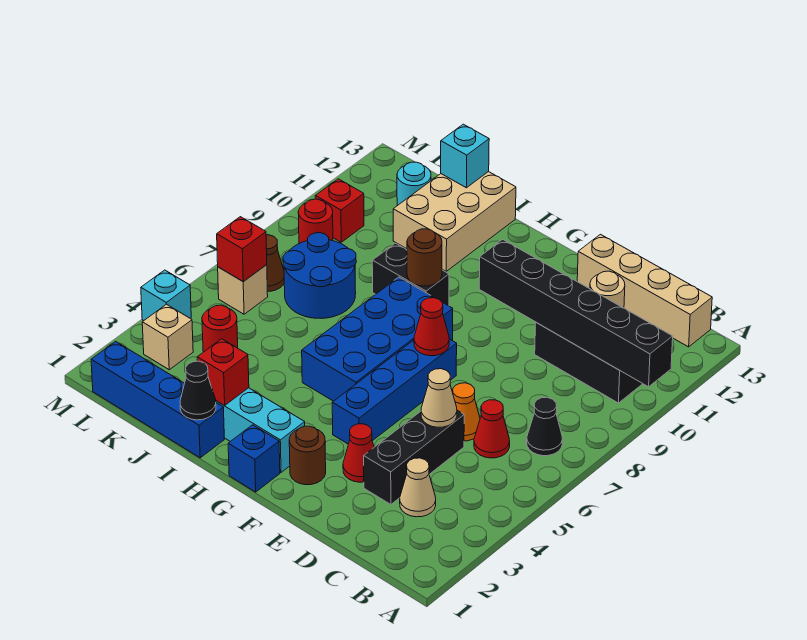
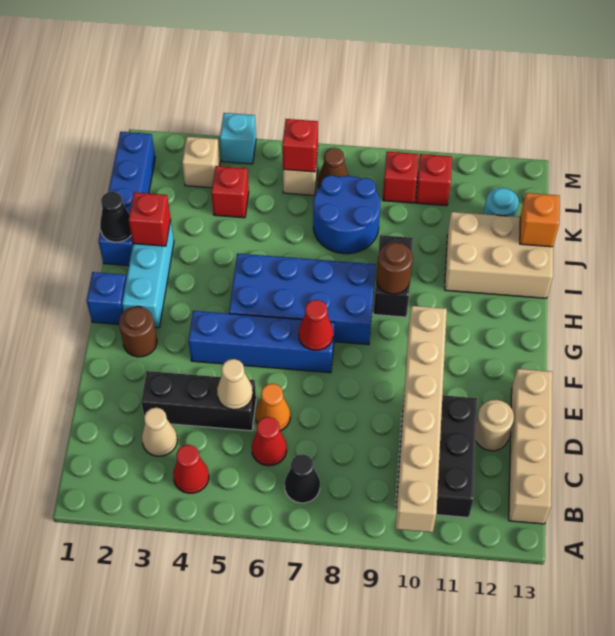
black 1x6 brick [479,239,673,387] -> tan 1x6 brick [395,306,447,532]
red 1x1 cone [343,424,374,482] -> red 1x1 cone moved to [173,445,209,493]
cyan 1x1 brick [441,124,489,188] -> orange 1x1 brick [520,193,560,247]
red 1x1 round brick [202,305,238,352] -> red 1x1 brick [211,166,249,218]
red 1x1 round brick [298,199,333,243] -> red 1x1 brick [383,152,418,203]

